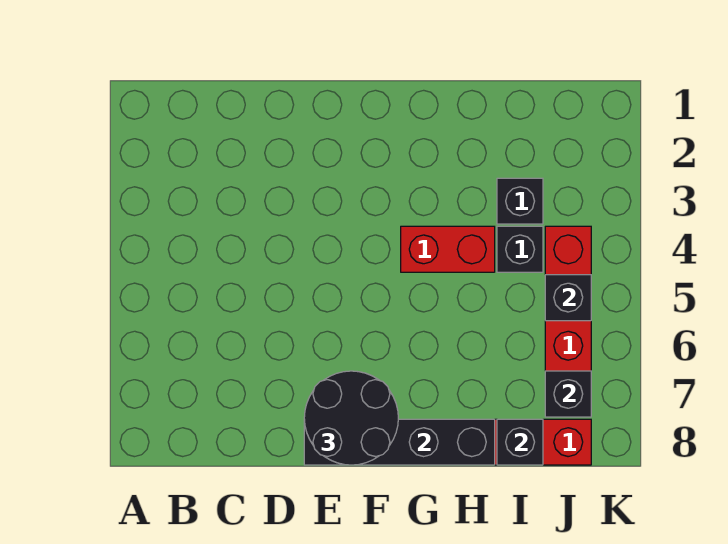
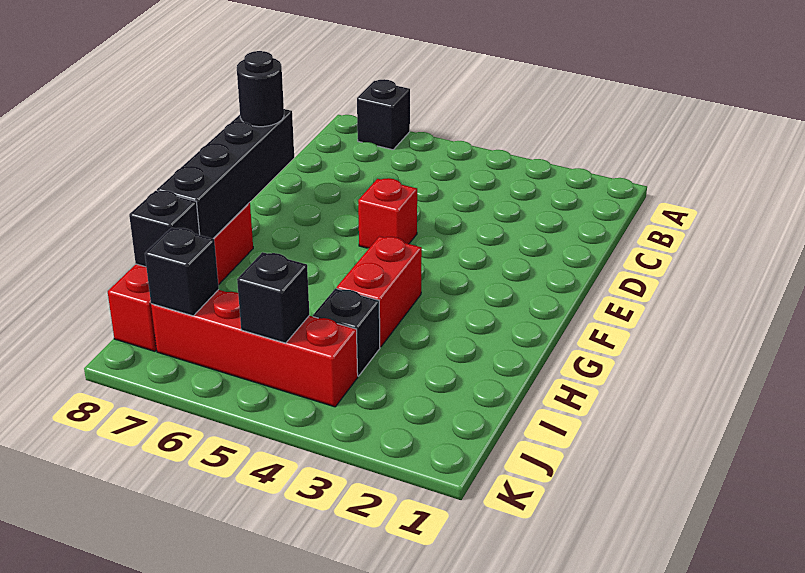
none -> red 1x1 brick [358,178,417,248]
black 2x2 round brick [304,371,398,465] -> black 1x1 round brick [237,51,284,127]
black 1x1 brick [497,178,543,224] -> black 1x1 brick moved to [357,79,410,150]

